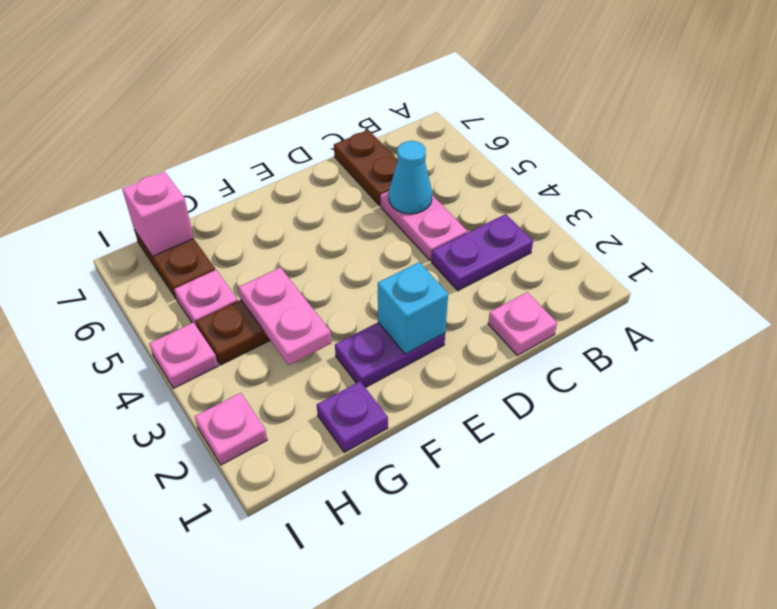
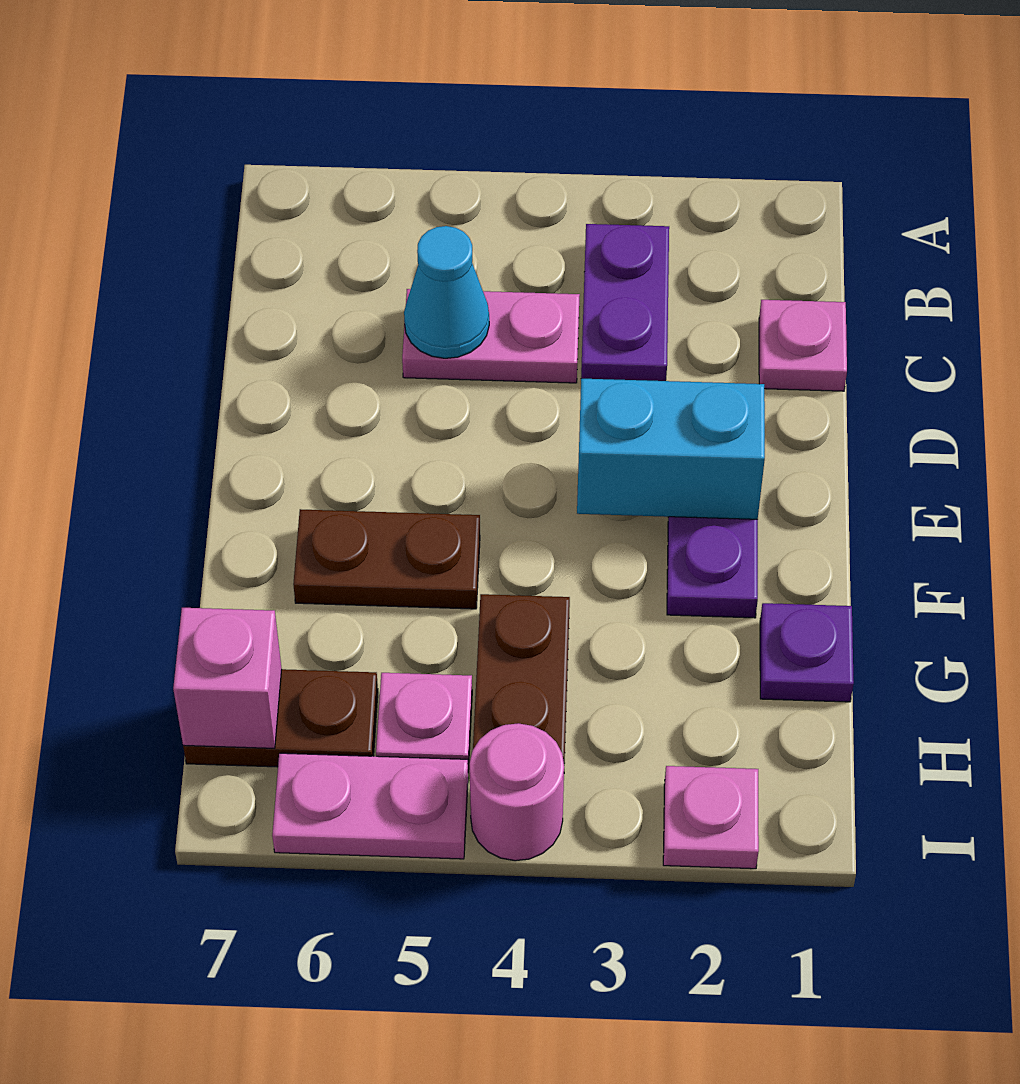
brown 1x2 plate [334,130,398,206] -> brown 1x2 plate moved to [293,509,480,609]
cyan 1x1 brick [378,262,448,354] -> cyan 1x2 brick [577,379,765,519]
pink 1x2 plate [239,267,331,365] -> pink 1x2 plate moved to [272,753,468,859]
pink 1x1 plate [149,322,218,388] -> pink 1x1 round brick [470,723,564,861]

